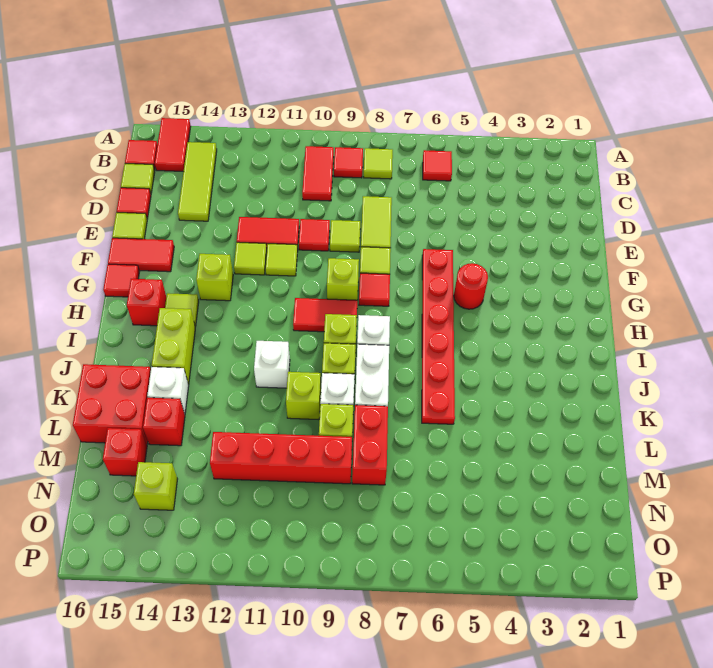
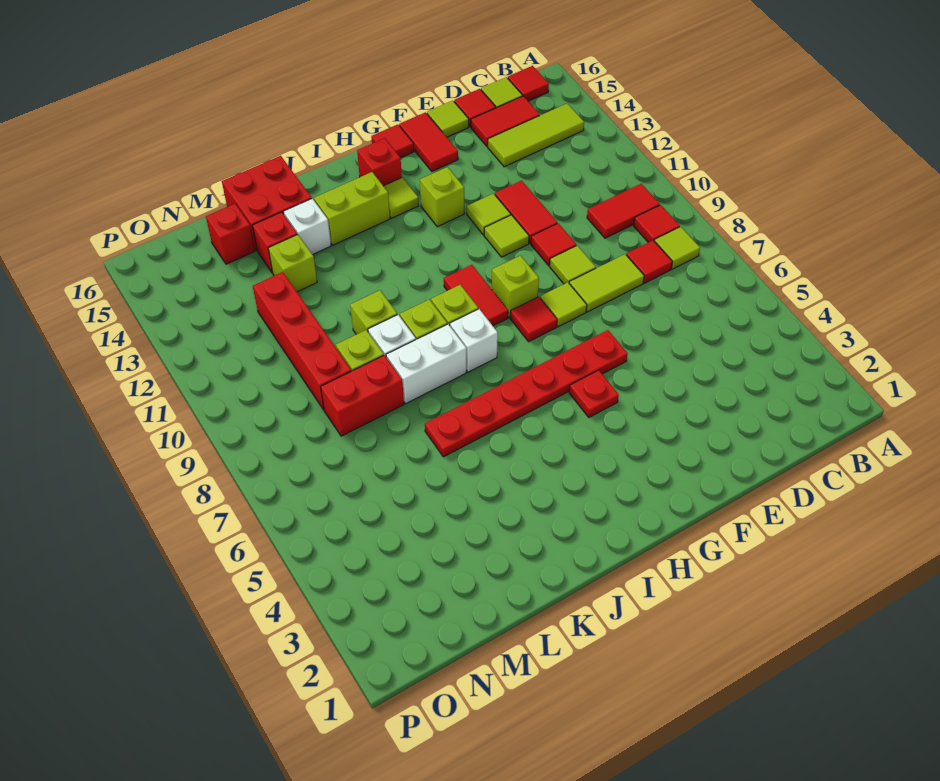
red 1x2 tile [155,118,191,172] -> red 1x2 tile moved to [471,96,540,147]
red 1x1 tile [423,150,452,181] -> red 1x1 tile moved to [626,240,672,283]
red 1x1 round brick [454,263,488,309] -> red 1x1 plate [569,370,619,417]
white 1x1 brick [254,341,290,388] -> none
lime 1x1 brick [134,462,177,510] -> lime 1x1 brick moved to [268,234,317,292]

